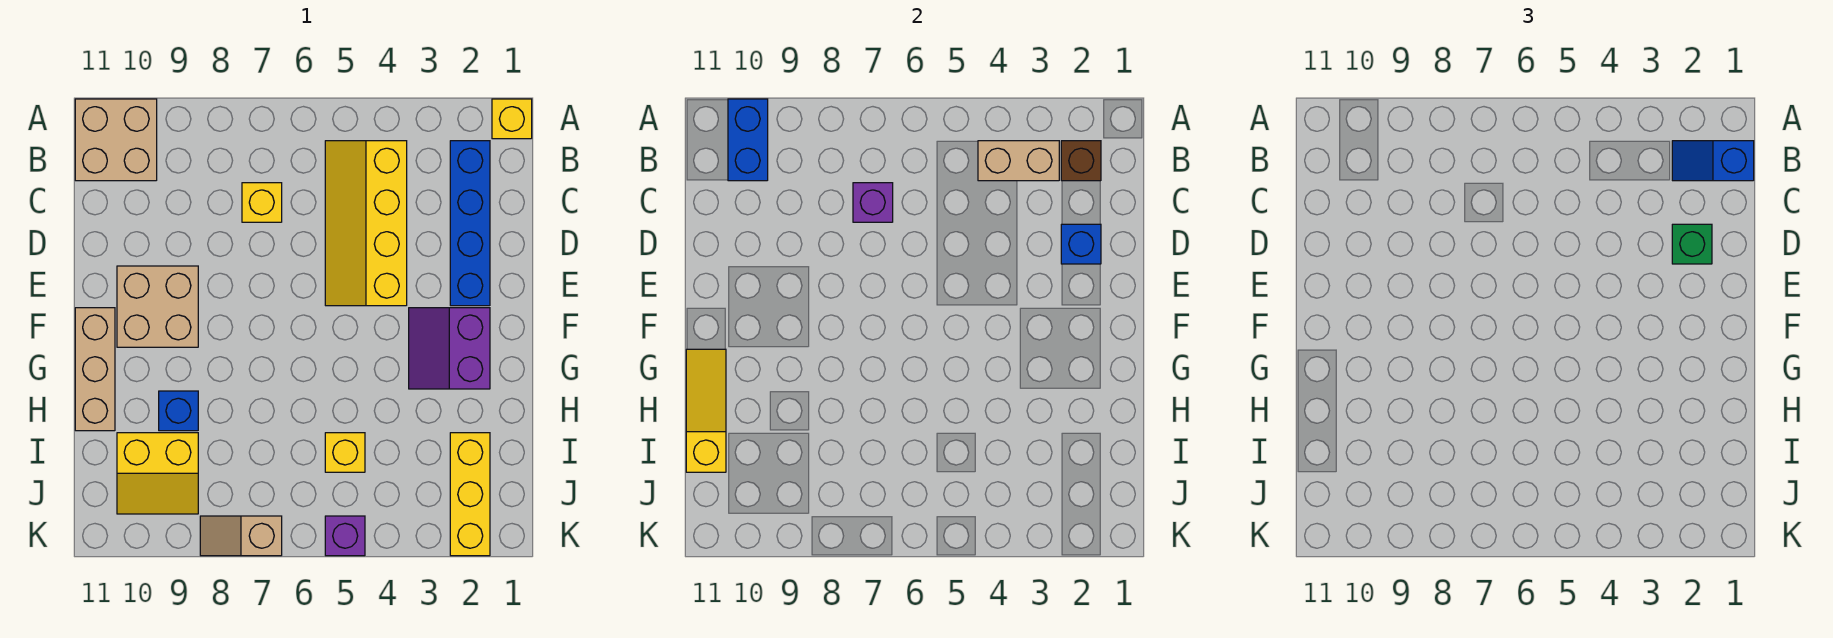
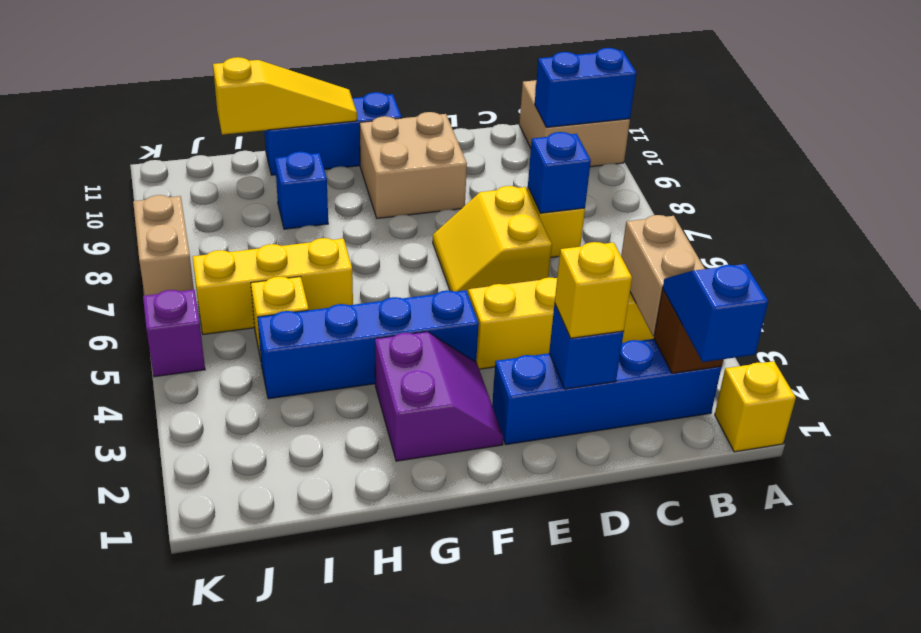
purple 1x1 brick [853,183,893,222] -> blue 1x1 brick [528,132,591,213]
green 1x1 brick [1672,224,1712,264] -> yellow 1x1 brick [555,242,632,338]
purple 2x2 slope [409,308,490,389] -> purple 2x2 slope turned to [375,332,503,461]
none -> blue 1x4 brick [257,290,479,399]
tan 1x3 brick [75,308,115,431] -> blue 1x3 brick [264,92,402,175]
yellow 1x3 brick [450,433,490,556] -> yellow 1x3 brick moved to [193,238,353,334]
yellow 2x2 slope [117,433,198,514] -> yellow 2x2 slope moved to [433,186,552,292]
tan 1x2 slope [200,516,282,556] -> tan 1x2 brick [133,195,194,296]

